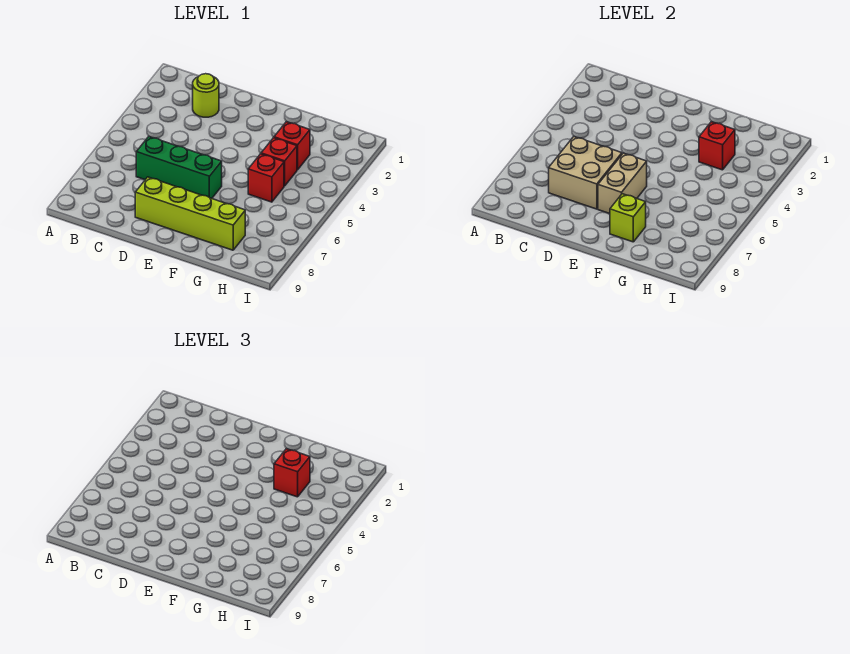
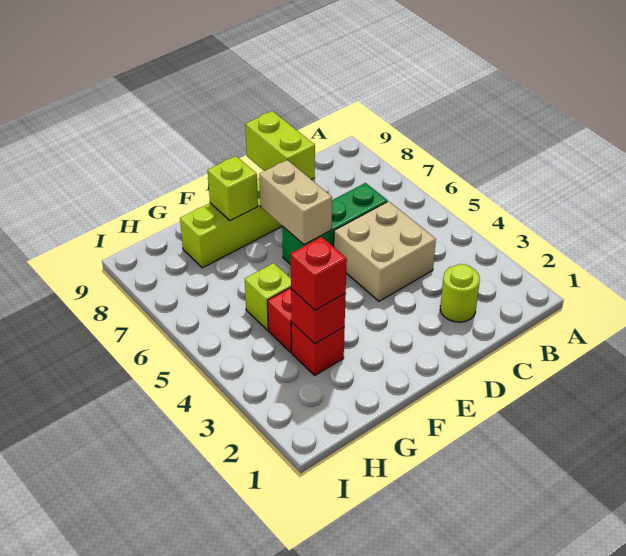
tan 2x2 brick [549,137,622,209] -> tan 2x2 brick moved to [334,201,436,301]
none -> lime 1x2 brick [245,111,315,179]
red 1x1 brick [248,154,284,202] -> lime 1x1 brick [245,263,291,330]

